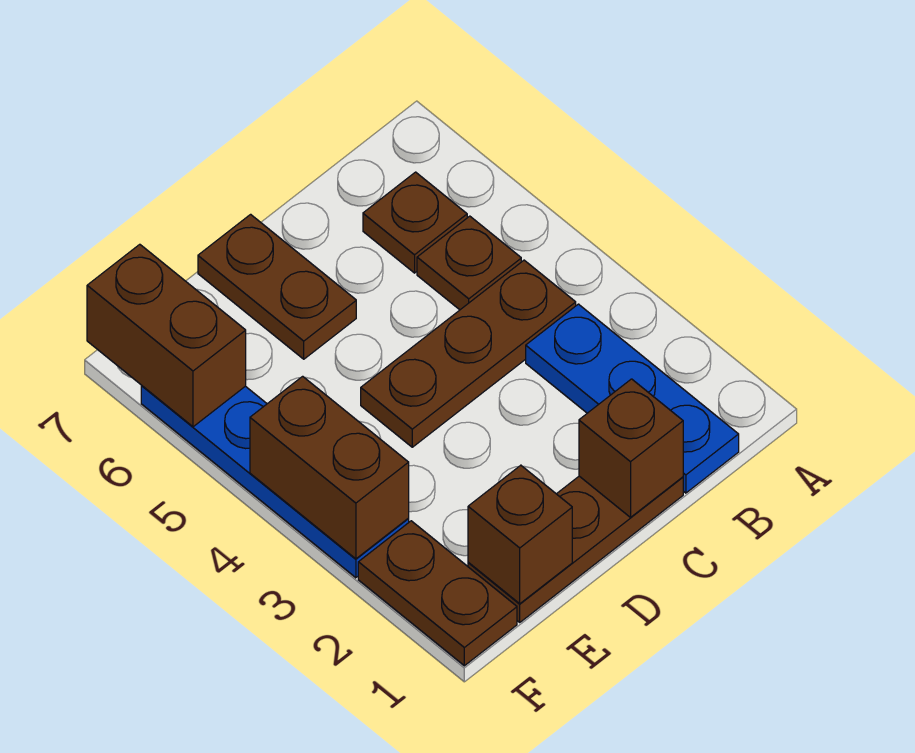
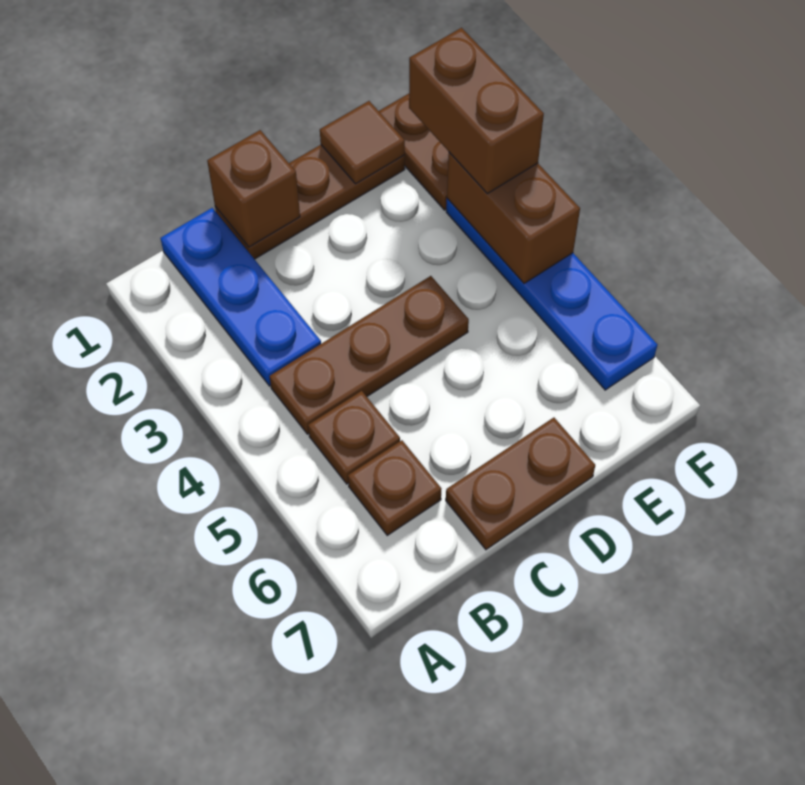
brown 1x2 plate [198,214,356,359] -> brown 1x2 plate turned to [446,418,595,549]
brown 1x1 brick [468,465,572,604] -> brown 1x1 tile [320,101,405,184]
brown 1x2 brick [87,244,246,427] -> brown 1x2 brick moved to [409,28,544,194]

